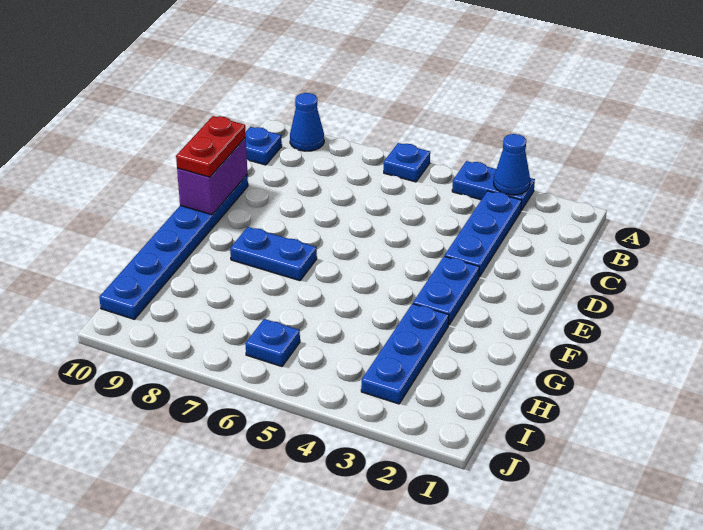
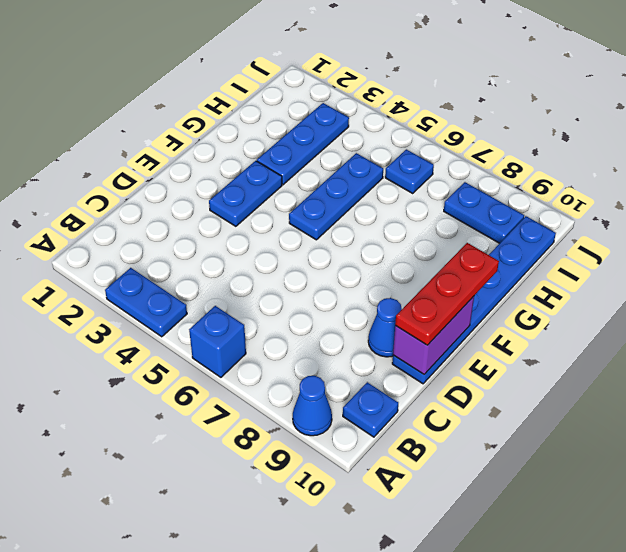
blue 1x1 cone [494,134,530,195] -> blue 1x1 cone moved to [368,298,402,357]
blue 1x1 plate [384,143,430,182] -> blue 1x1 brick [189,306,246,377]
blue 1x3 plate [445,191,522,277] -> blue 1x3 plate moved to [289,153,383,240]
red 1x2 plate [176,116,246,177] -> red 1x3 plate [395,243,499,345]
blue 1x2 plate [230,227,317,281] -> blue 1x2 plate moved to [444,182,524,243]

